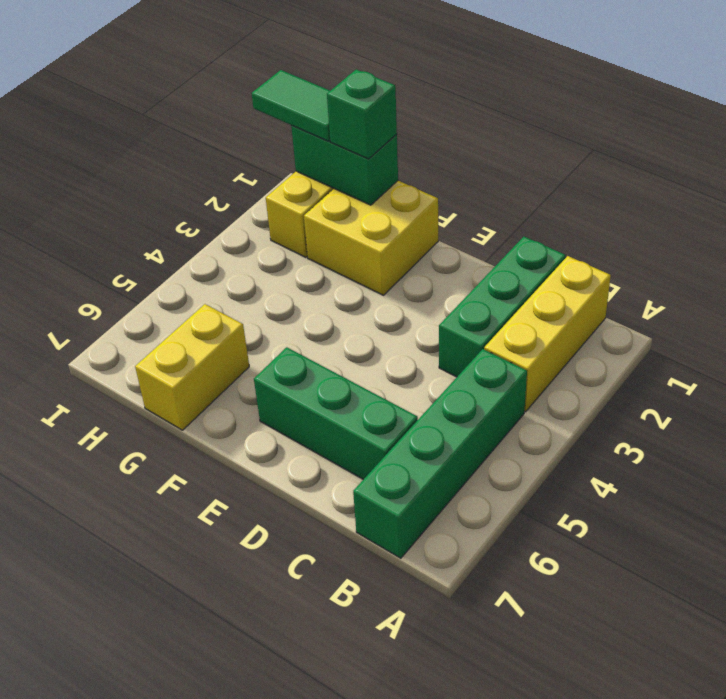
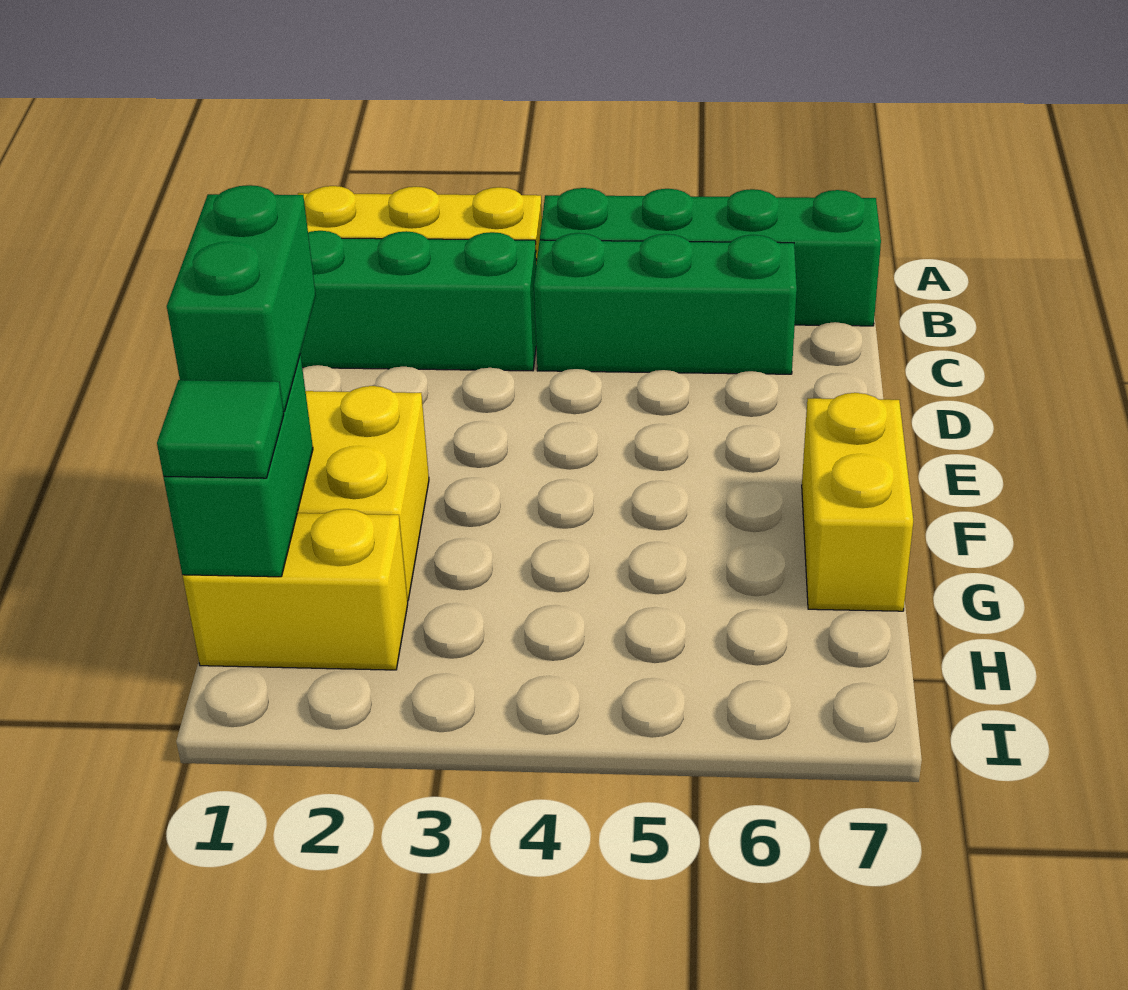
green 1x3 brick [254,347,418,480] -> green 1x3 brick turned to [534,233,797,374]
green 1x1 brick [327,69,397,159] -> green 1x2 brick [167,185,316,412]
yellow 1x2 brick [135,304,249,430] -> yellow 1x2 brick turned to [802,393,913,611]
green 1x2 tile [252,70,330,141] -> green 1x1 tile [157,380,284,478]

